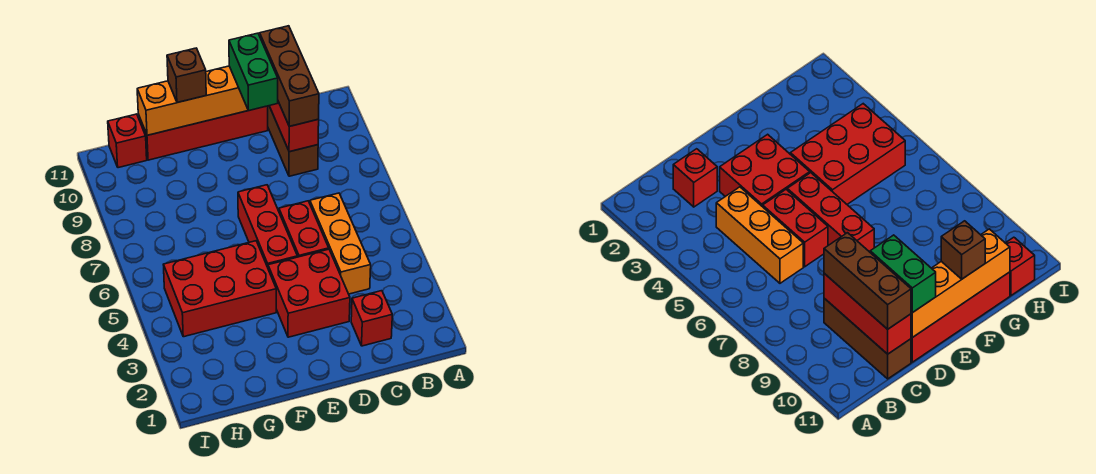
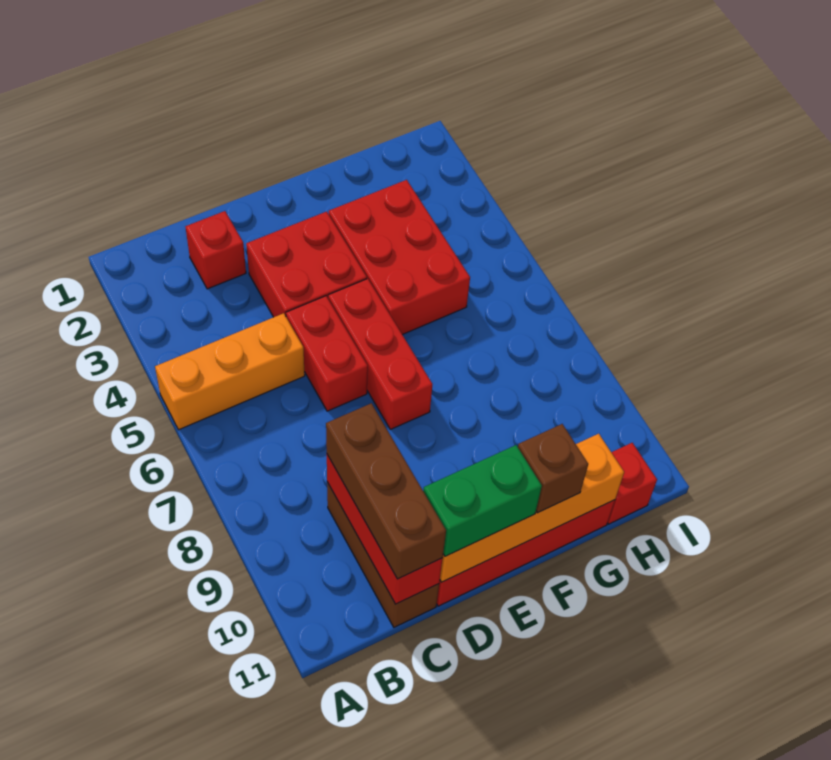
orange 1x3 brick [310,193,371,294] -> orange 1x3 brick turned to [155,313,305,430]
green 1x2 brick [229,33,278,111] -> green 1x2 brick turned to [423,445,542,556]
red 2x3 brick [163,241,276,337] -> red 2x3 brick turned to [329,180,470,335]

